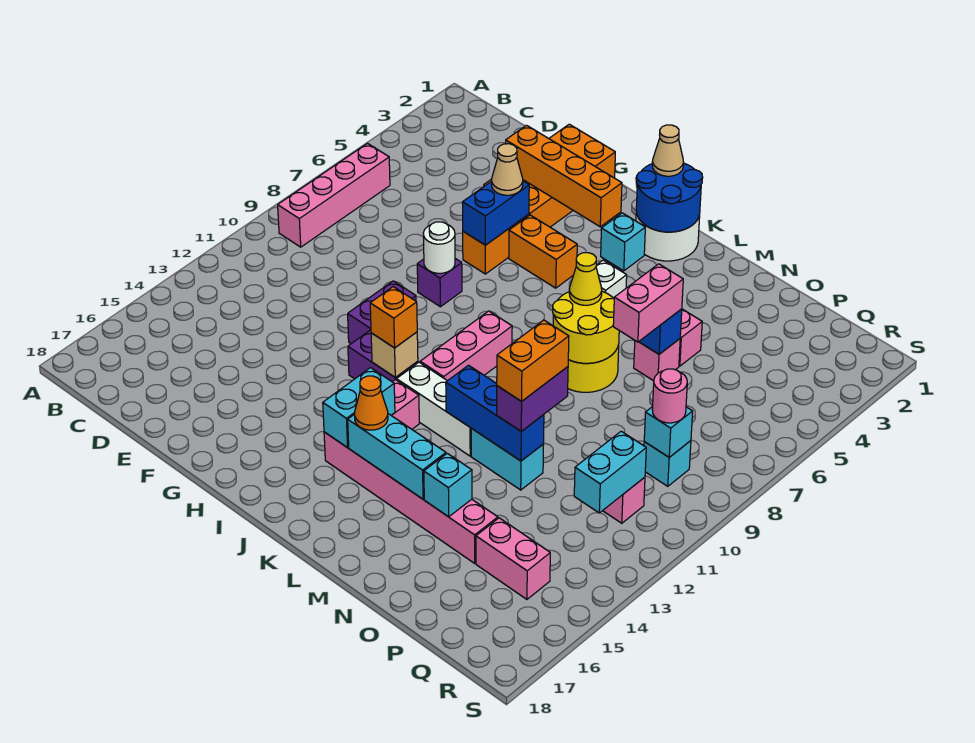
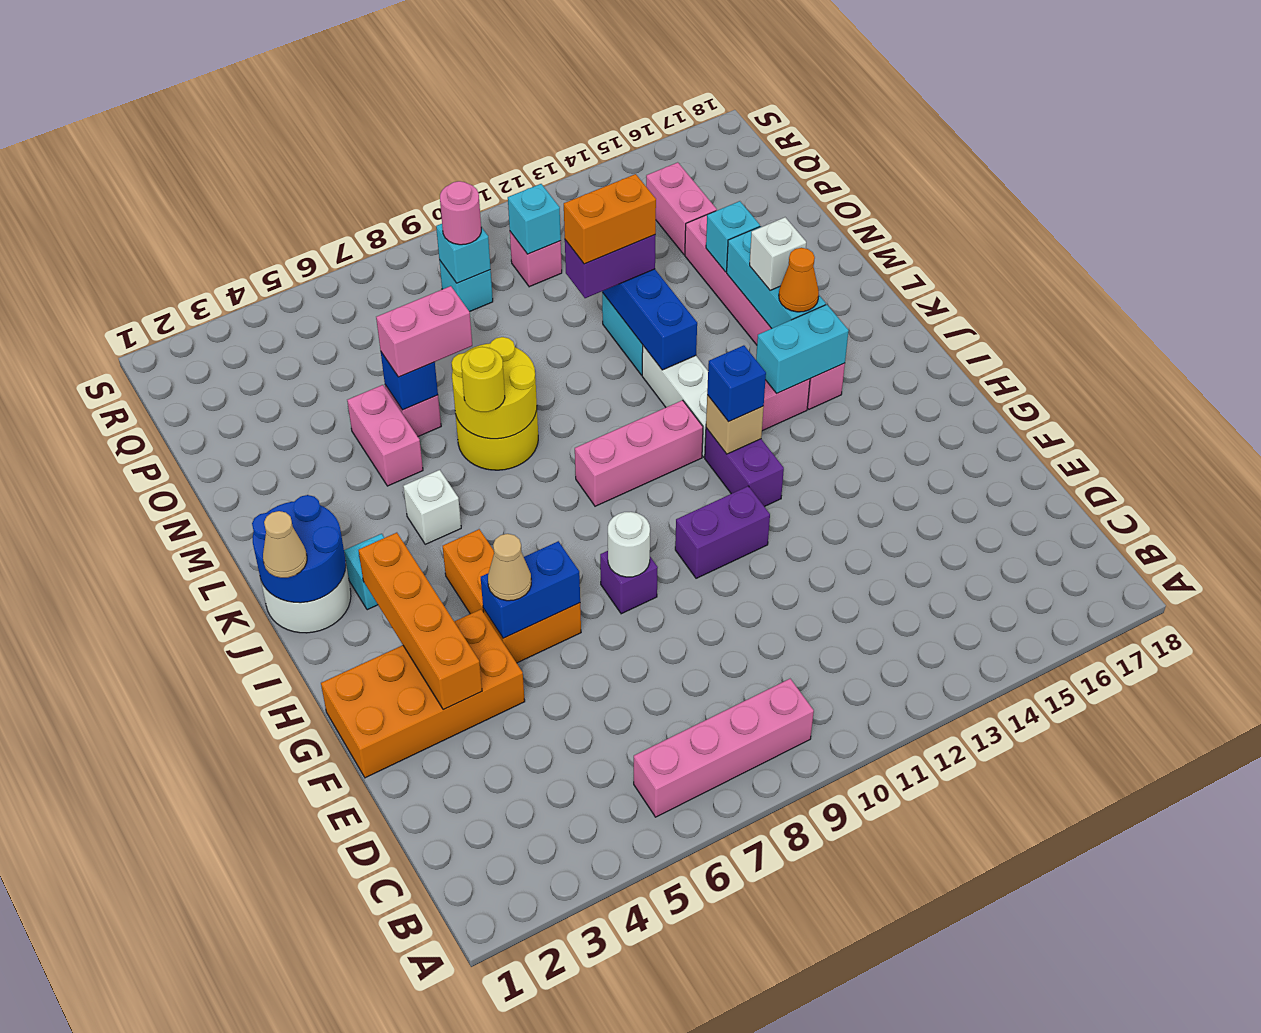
orange 1x1 brick [370,287,417,348] -> blue 1x1 brick [707,345,766,422]
yellow 1x1 cone [569,253,602,305] -> yellow 1x1 round brick [461,347,505,412]
none -> white 1x1 brick [750,217,806,290]
cyan 1x2 brick [574,431,646,513] -> cyan 1x1 brick [508,184,561,254]

